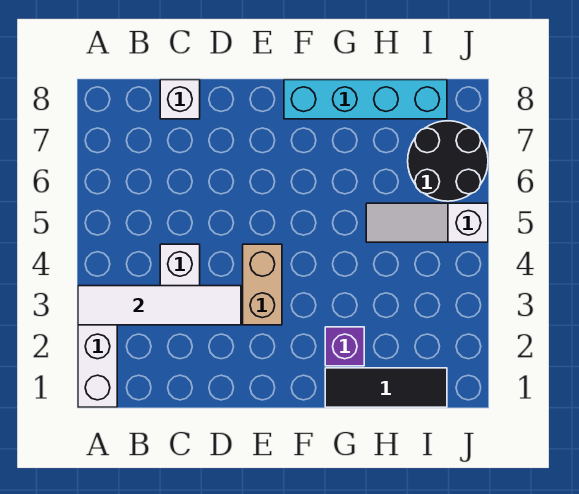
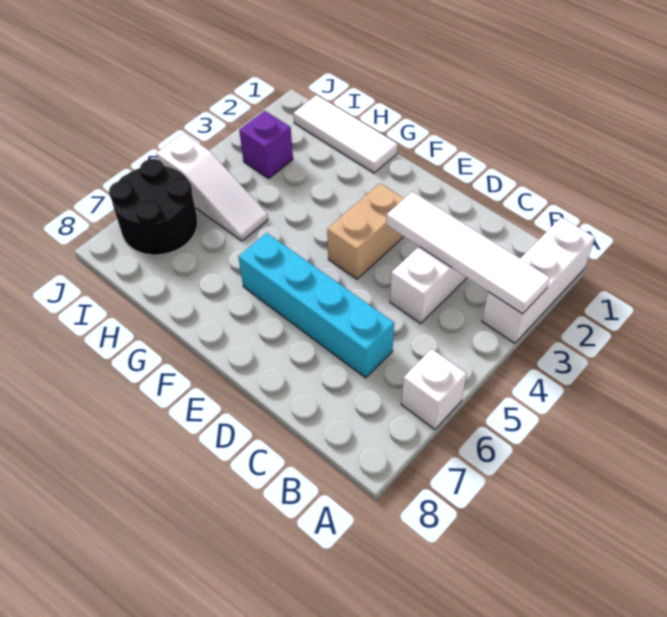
white 1x1 brick [160,80,200,119] -> white 1x1 brick moved to [401,349,467,429]
cyan 1x4 brick [284,80,447,119] -> cyan 1x4 brick moved to [238,233,394,378]
black 1x3 tile [325,368,447,407] -> white 1x3 tile [293,95,397,173]
purple 1x1 brick [325,327,364,366] -> purple 1x1 brick moved to [239,111,293,178]

